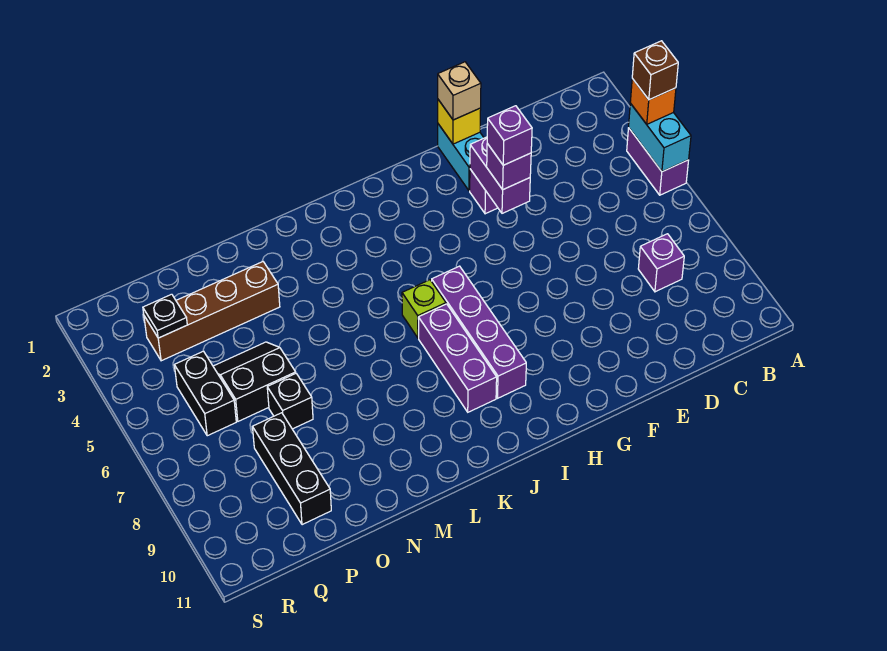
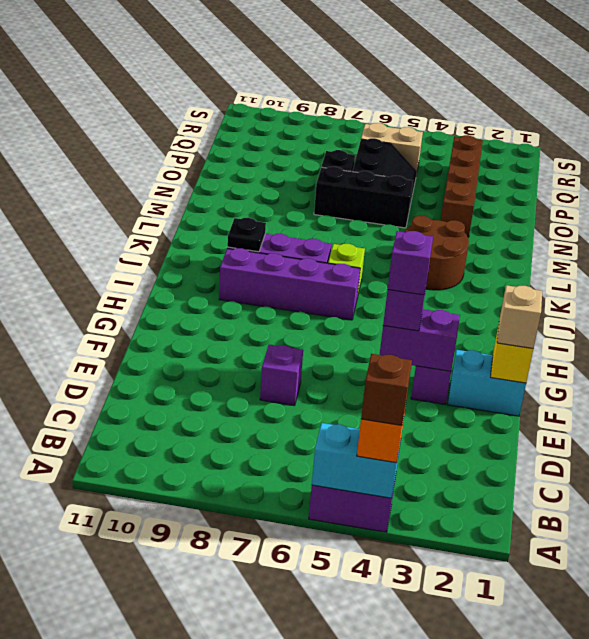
purple 1x1 brick [638,234,684,292] -> purple 1x1 brick moved to [260,345,303,406]
none -> brown 2x2 round brick [405,216,469,290]
black 1x3 brick [253,413,331,525] -> black 1x3 brick moved to [314,167,413,228]
black 1x1 plate [143,294,187,338] -> black 1x1 plate moved to [227,218,266,252]
black 1x2 brick [174,351,236,436] -> tan 1x2 brick [361,123,423,172]

